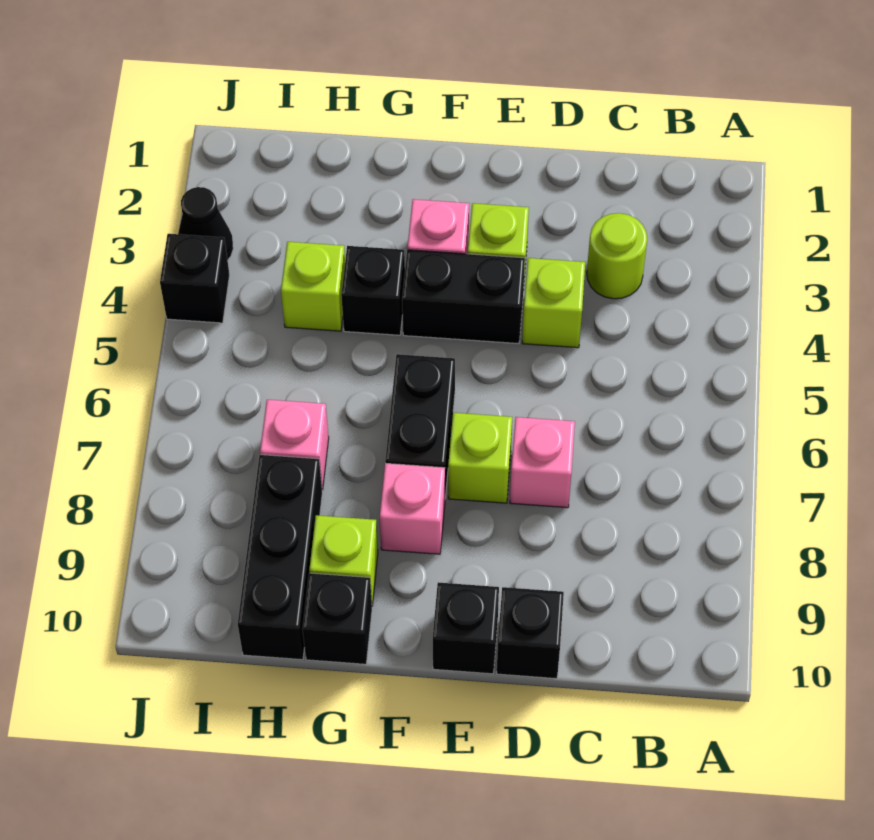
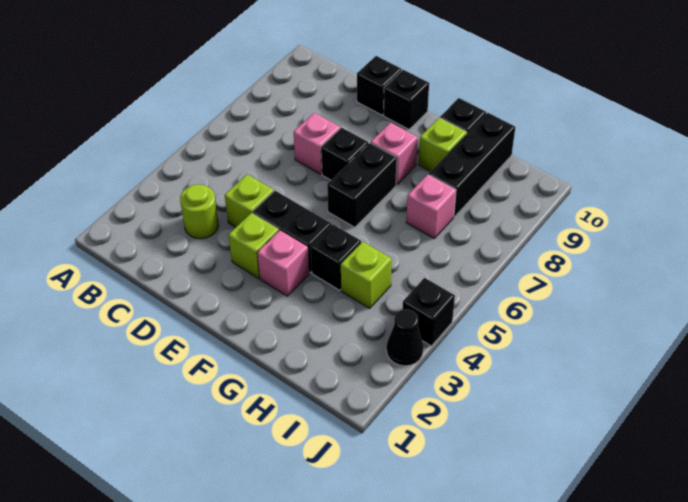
lime 1x1 brick [448,413,512,503] -> black 1x1 brick [321,128,368,180]

